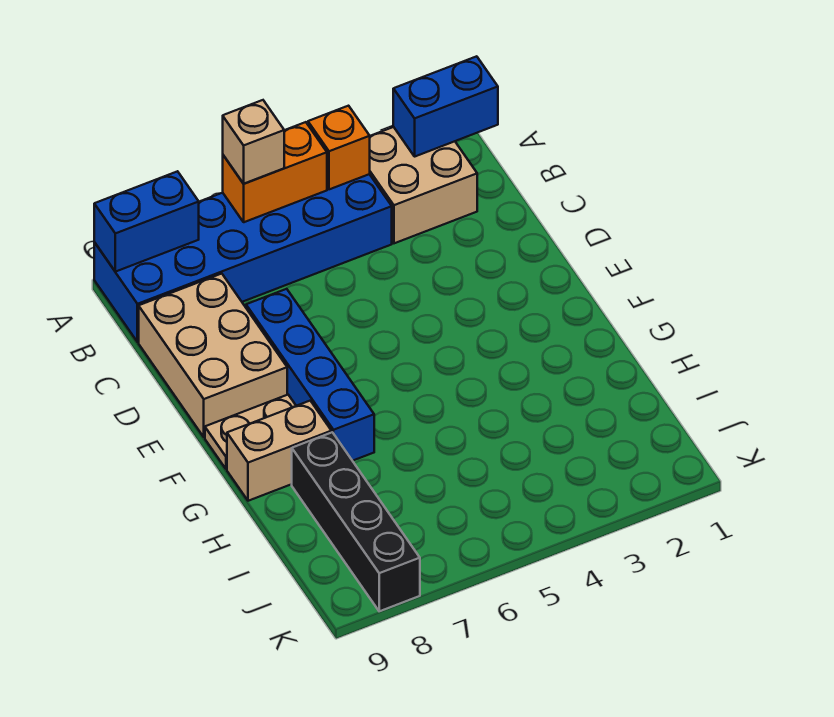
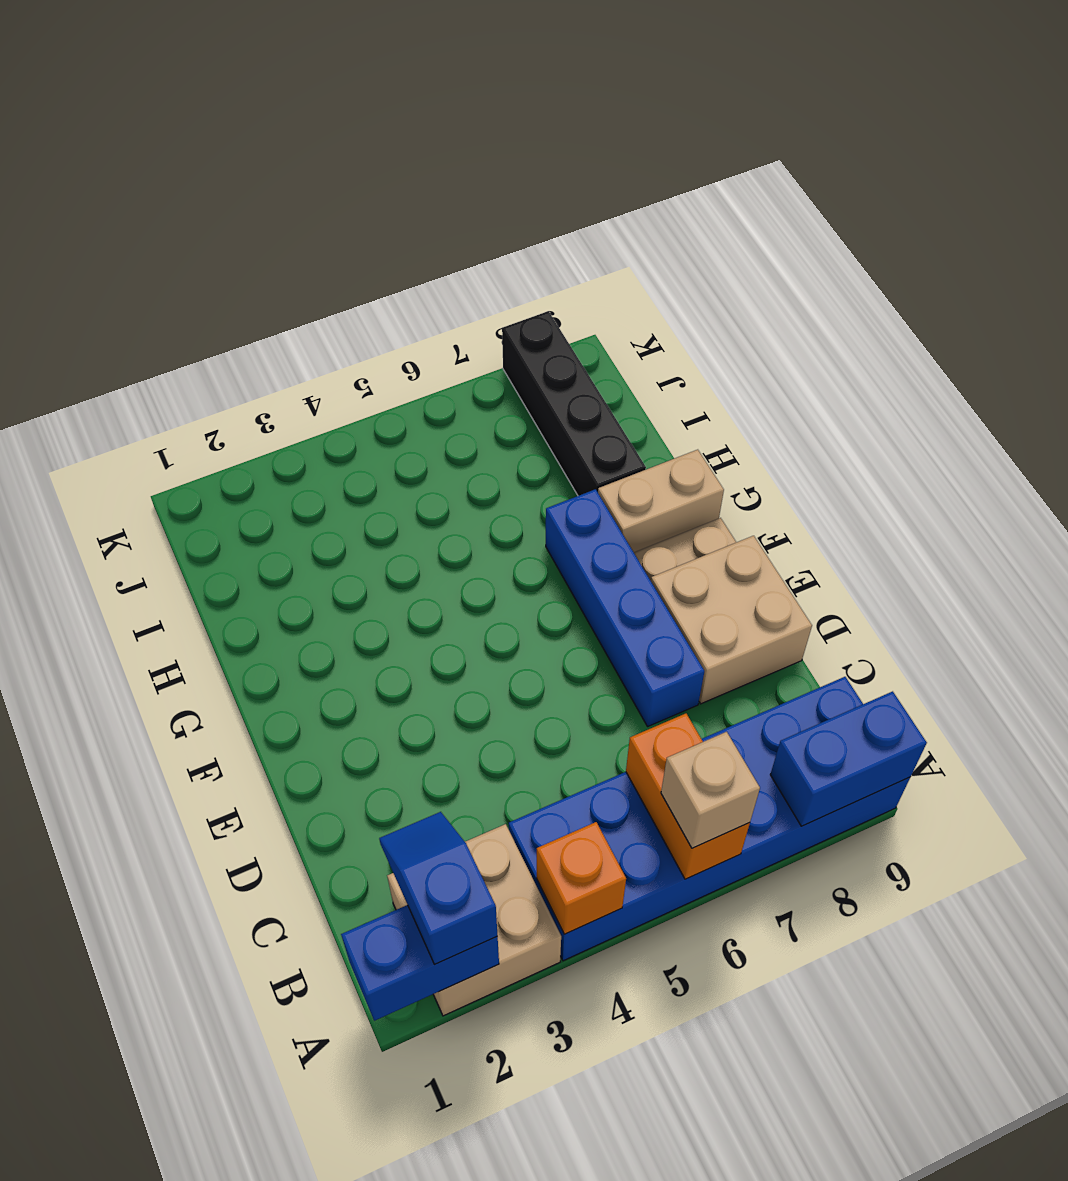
none -> blue 1x2 slope [379,812,498,964]
orange 1x2 brick [223,122,327,222] -> orange 1x2 brick turned to [626,714,750,879]
tan 2x3 brick [139,274,287,437] -> tan 2x2 brick [651,536,812,704]

